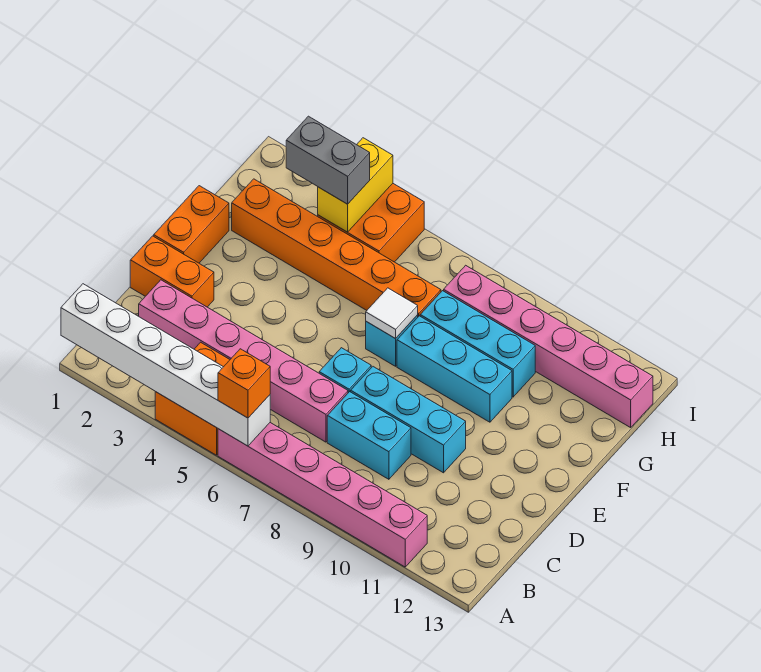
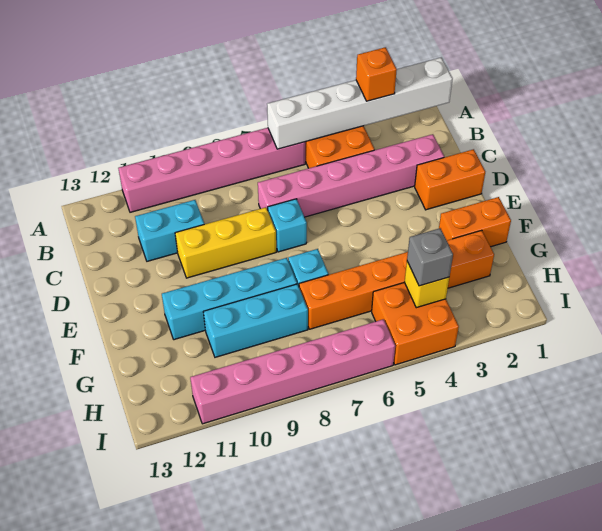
orange 1x1 brick [218,349,270,418] -> orange 1x1 brick moved to [356,47,397,101]
cyan 1x2 brick [327,392,411,479] -> cyan 1x2 brick moved to [135,200,204,261]
cyan 1x3 brick [351,367,466,473] -> yellow 1x3 brick [175,207,276,278]
orange 1x2 brick [154,186,229,263] -> orange 1x2 brick turned to [439,197,511,247]
white 1x1 tile [366,288,418,339] -> none
cyan 1x3 brick [397,316,512,422] -> cyan 1x4 brick [162,258,297,340]
grey 1x2 brick [286,116,370,204] -> grey 1x1 brick [407,228,453,286]
yellow 1x2 brick [318,138,393,232] -> yellow 1x1 brick [404,261,449,308]
pink 1x6 brick [444,265,653,428] -> pink 1x6 brick moved to [190,319,395,424]

